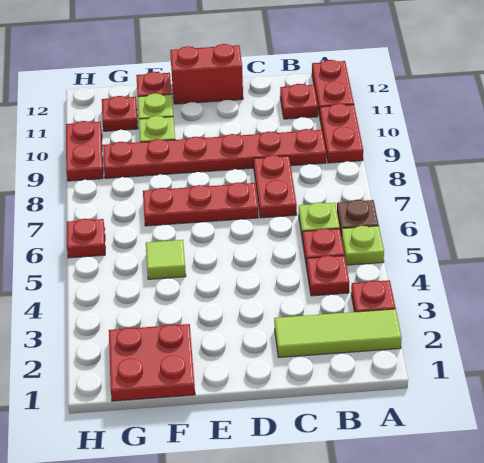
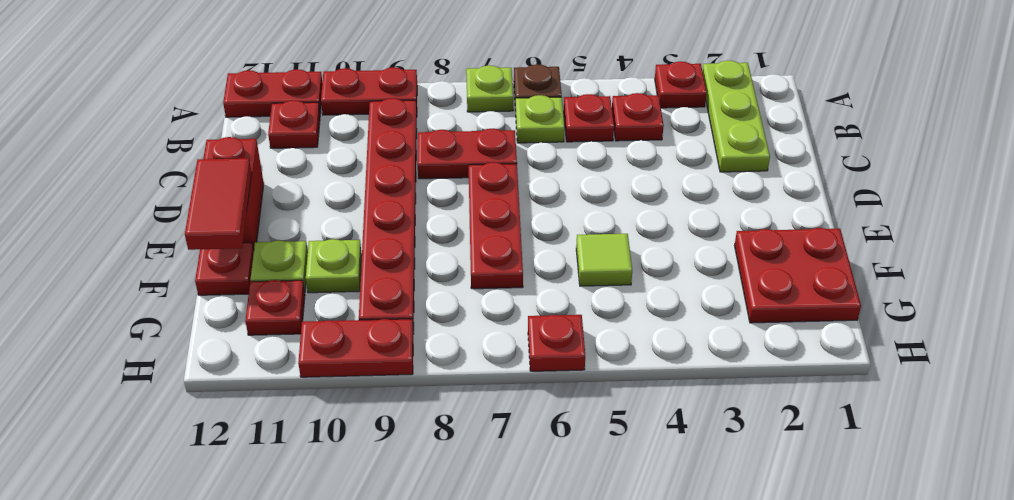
lime 1x3 tile [274,309,402,357] -> lime 1x3 plate [702,61,770,172]
lime 1x1 plate [342,226,384,265] -> lime 1x1 plate moved to [466,65,513,112]
none -> red 1x2 tile [185,158,252,250]

